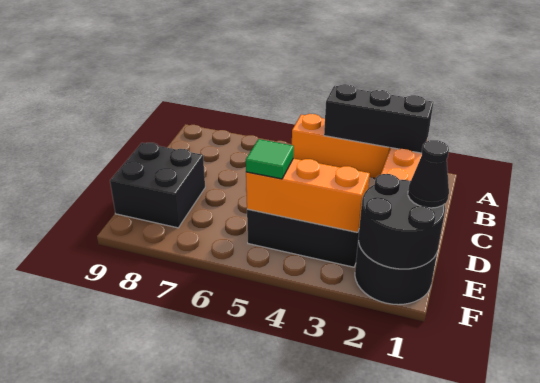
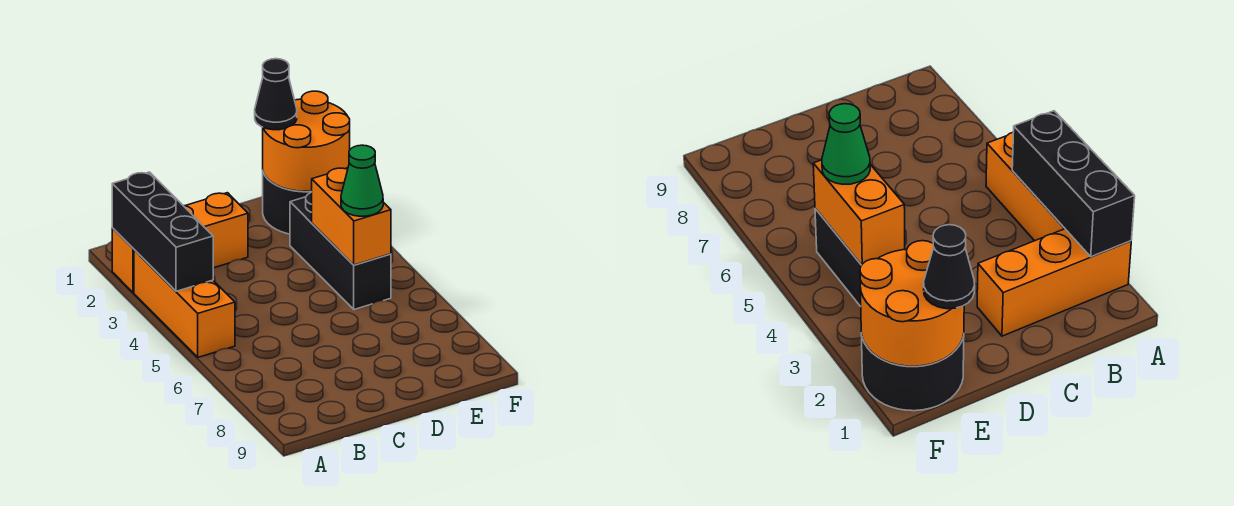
black 2x2 brick [110,143,205,228] -> none
black 2x2 round brick [358,174,445,269] -> orange 2x2 round brick [263,91,350,191]
orange 1x3 brick [246,158,370,232] -> orange 1x2 brick [311,168,391,265]
green 1x1 tile [246,139,294,179] -> green 1x1 cone [341,145,383,216]

